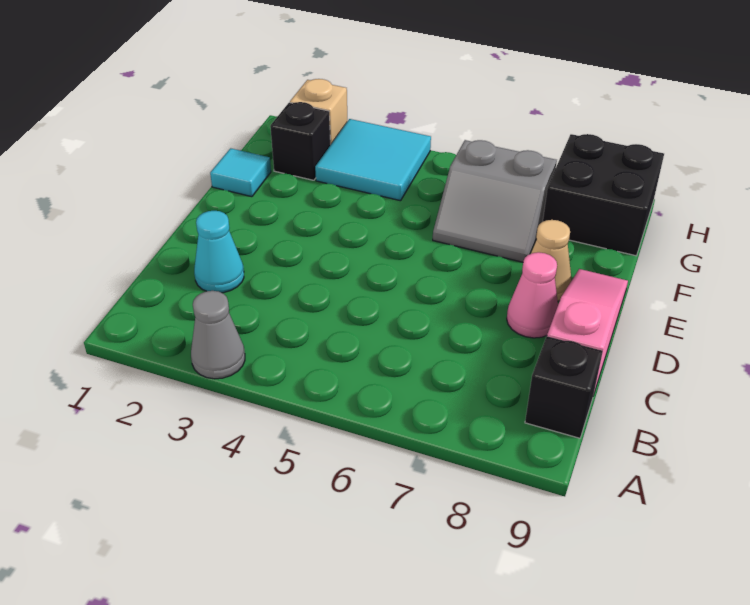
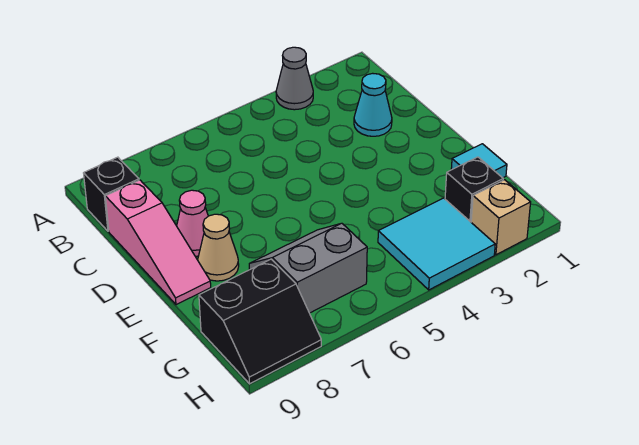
black 2x2 brick [543,134,664,256] -> black 2x2 slope [199,259,321,384]

